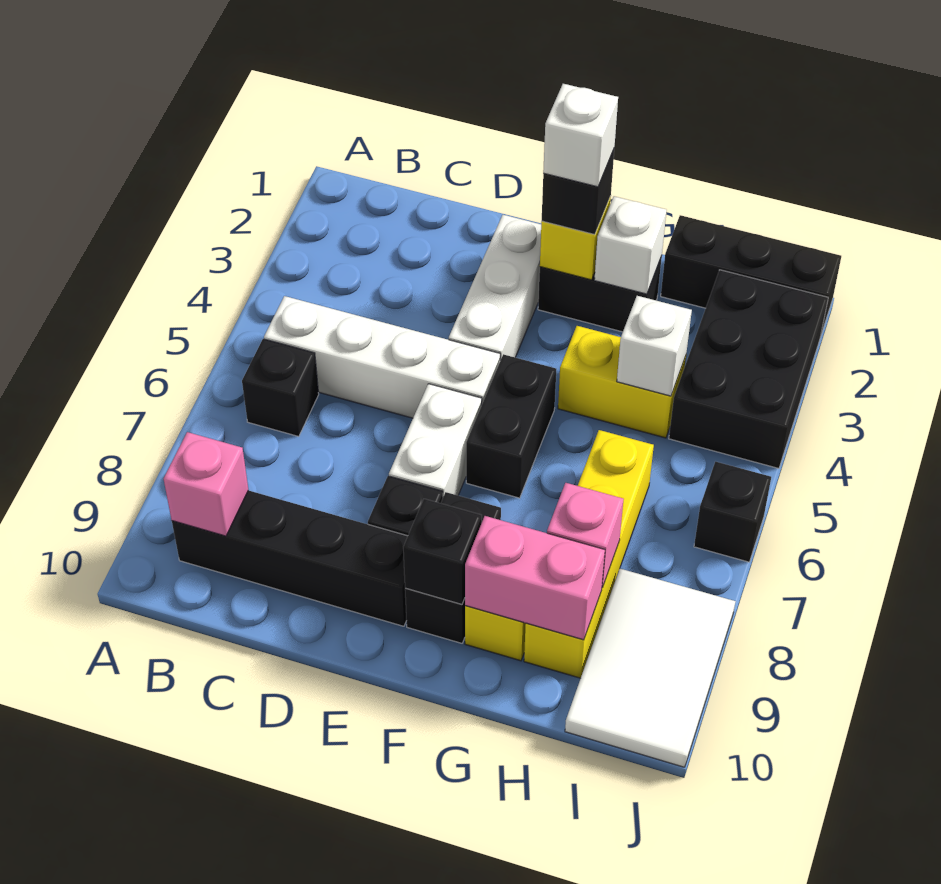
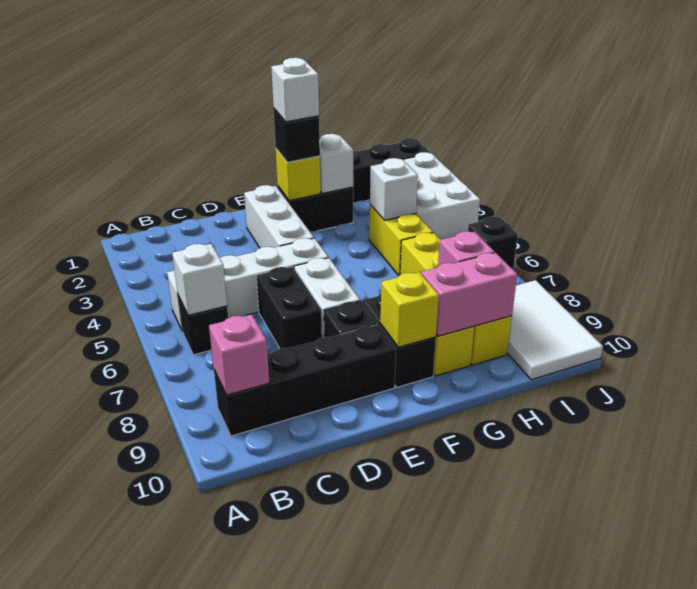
none -> white 1x1 brick [172,244,227,315]
black 1x2 brick [466,354,556,498] -> black 1x2 brick moved to [256,267,322,349]
black 1x1 brick [403,499,482,604] -> yellow 1x1 brick [380,272,439,347]
yellow 1x2 brick [558,326,686,438] -> yellow 1x2 brick turned to [369,205,433,276]
black 2x3 brick [669,270,828,468] -> white 2x3 brick [403,152,480,240]

